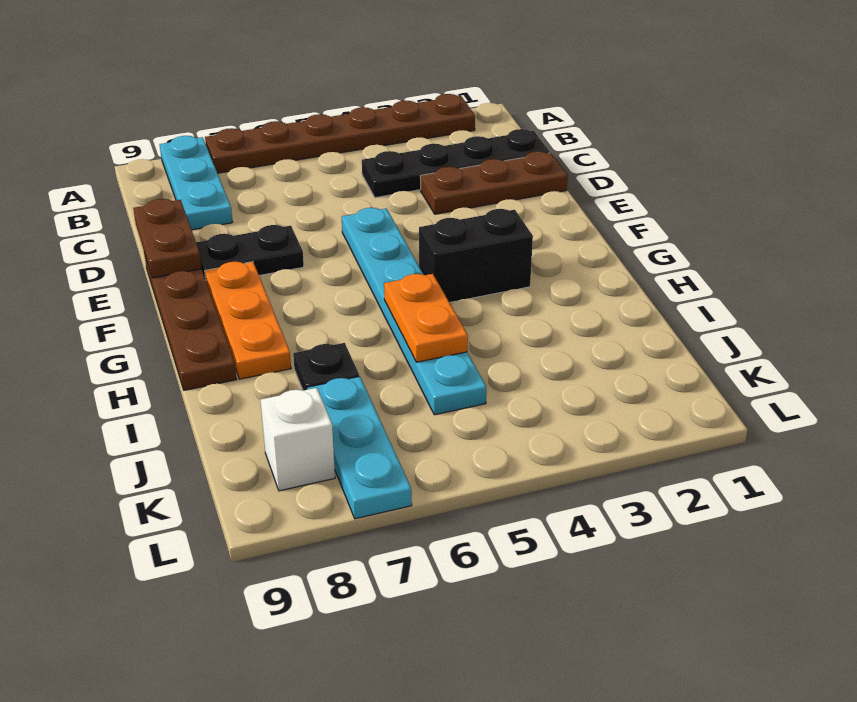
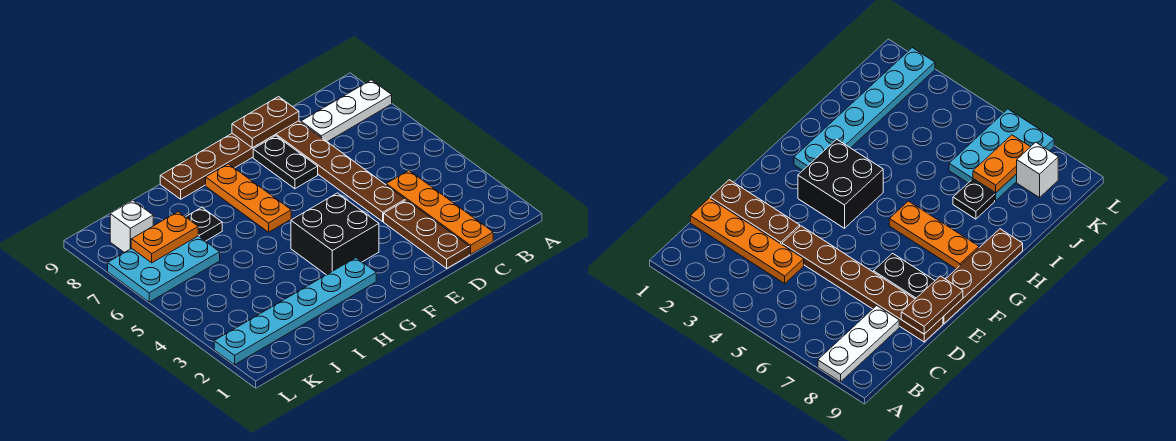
brown 1x6 plate [205,94,475,173] -> brown 1x6 plate moved to [275,121,405,221]
cyan 1x3 plate [160,136,232,230] -> white 1x3 plate [301,80,392,142]
black 1x4 plate [362,129,550,198] -> orange 1x4 plate [386,170,493,255]
cyan 1x6 plate [342,208,486,415] -> cyan 1x6 plate moved to [214,258,376,365]
orange 1x3 plate [205,262,291,379] -> orange 1x3 plate turned to [206,164,291,232]
black 1x2 brick [419,209,533,303] -> black 2x2 brick [291,193,379,275]
orange 1x2 plate [384,274,468,362] -> orange 1x2 plate moved to [131,212,198,263]
cyan 1x3 plate [307,376,412,519] -> cyan 2x3 plate [108,236,220,302]

